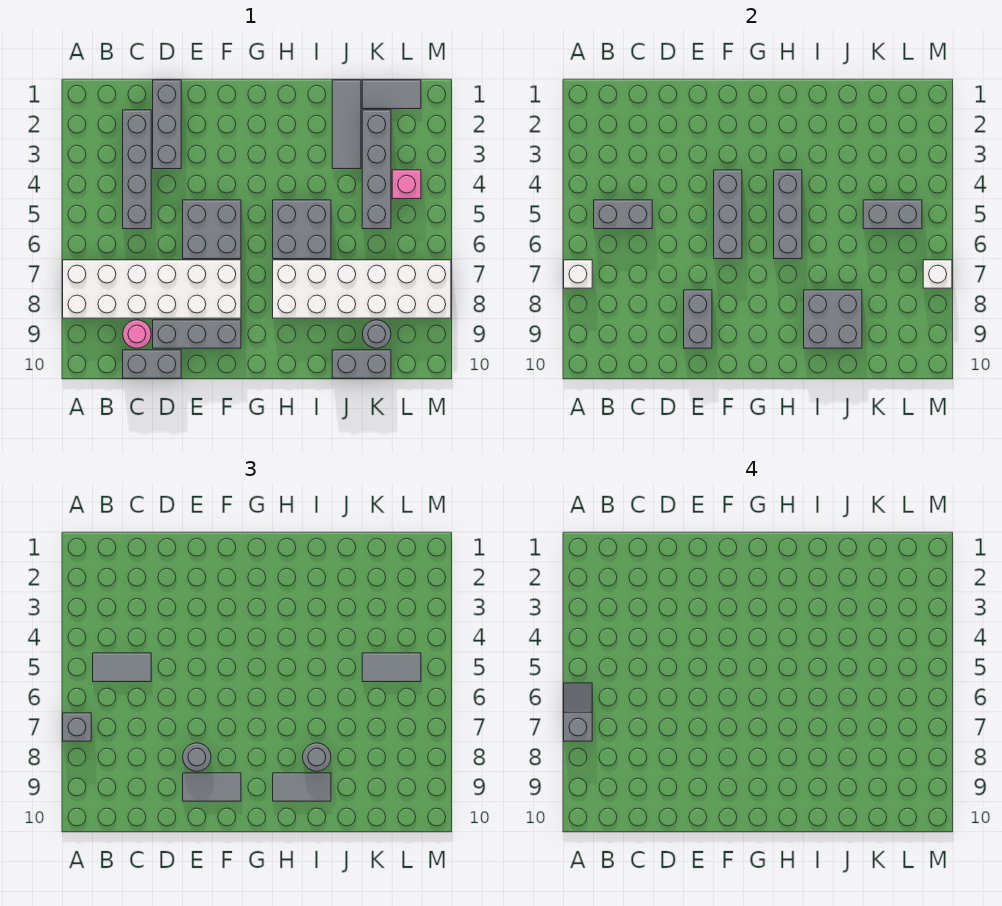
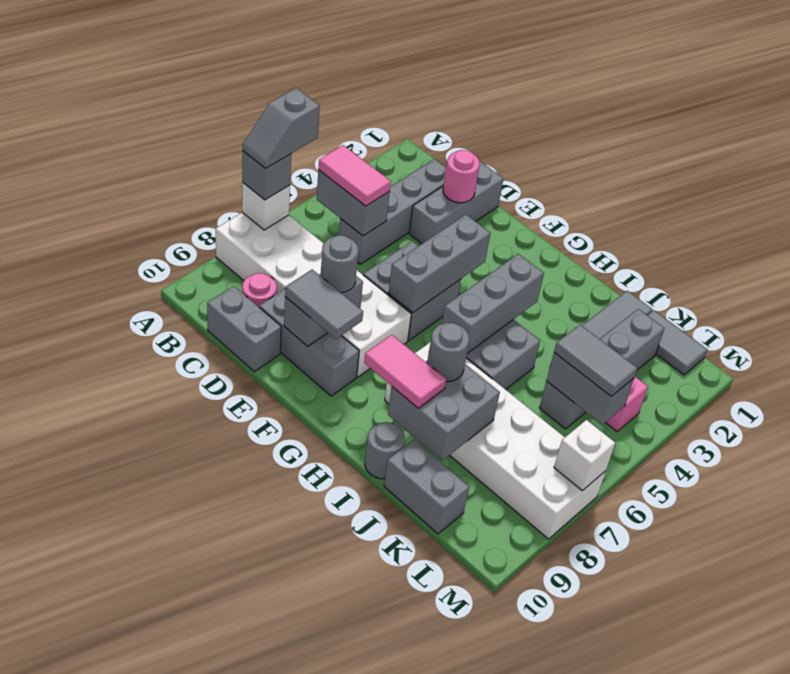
grey 1x2 slope [564,683,592,741] -> grey 1x2 slope turned to [243,88,320,169]
grey 1x2 tile [93,653,151,682] -> pink 1x2 tile [318,145,391,206]
none -> pink 1x1 round brick [443,150,480,203]
grey 1x2 tile [273,773,331,801] -> pink 1x2 tile [364,335,446,408]
grey 1x1 round brick [363,320,391,348] -> grey 1x1 round brick moved to [365,422,405,479]

